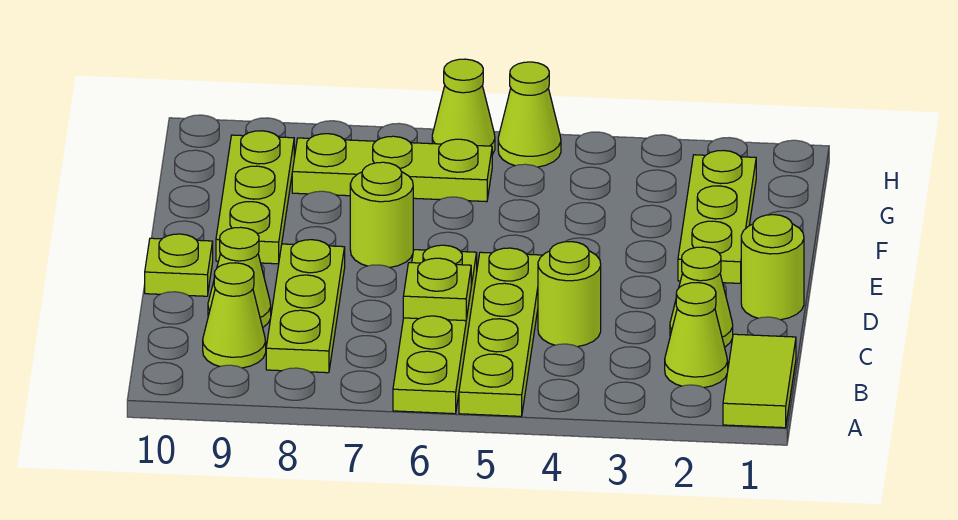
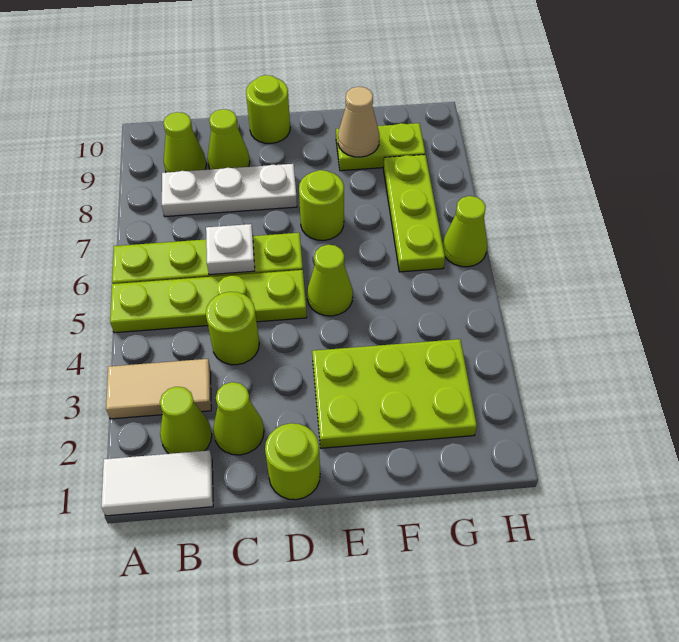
lime 1x2 tile [723,334,796,428] -> white 1x2 tile [101,450,213,516]
none -> tan 1x2 tile [106,359,211,419]
lime 1x3 plate [266,240,345,373] -> white 1x3 plate [162,164,297,217]
lime 1x1 plate [403,258,471,321] -> white 1x1 plate [206,224,255,275]
lime 1x1 plate [145,234,213,296] -> lime 1x1 round brick [246,75,290,143]
lime 1x3 plate [678,150,756,283] -> lime 2x3 plate [312,339,477,448]
lime 1x3 plate [216,131,294,264] -> lime 1x2 plate [336,123,425,171]
none -> tan 1x1 cone [338,87,380,157]
lime 1x1 cone [498,62,561,167] -> lime 1x1 cone moved to [307,245,353,316]

